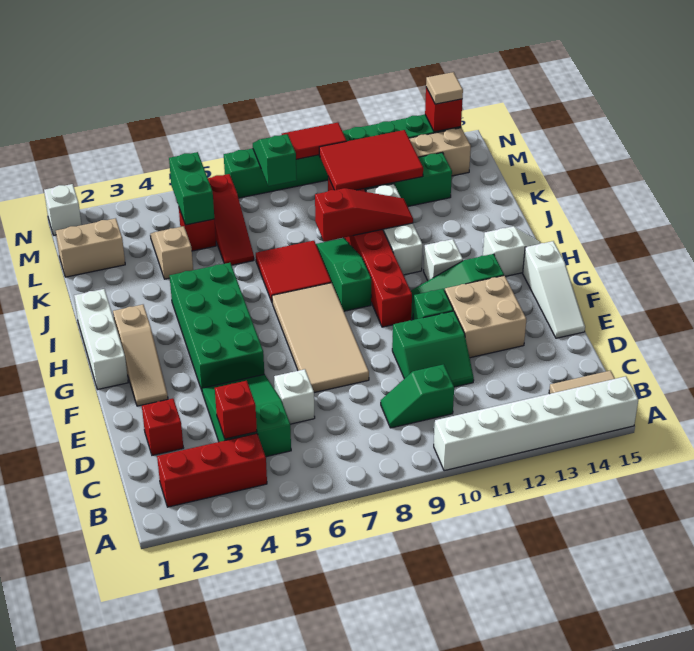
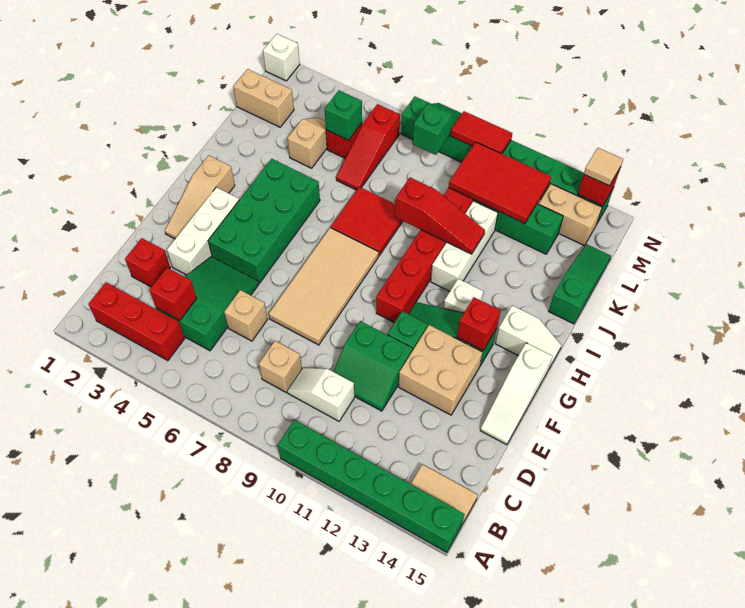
white 1x6 brick [434,376,638,471] -> green 1x6 brick [278,420,464,552]
none -> tan 1x1 brick [259,341,302,392]
green 1x2 slope [381,364,454,428] -> white 1x2 slope [287,368,354,421]
white 1x1 brick [274,369,315,424] -> tan 1x1 brick [224,290,268,341]
white 1x3 brick [74,289,128,389] -> white 1x3 brick moved to [167,187,239,275]
none -> red 1x1 brick [457,297,501,350]
green 1x3 slope [316,238,371,311] -> green 1x3 slope moved to [549,244,611,324]
green 1x2 brick [169,152,214,225] -> green 1x1 brick [325,90,362,140]

